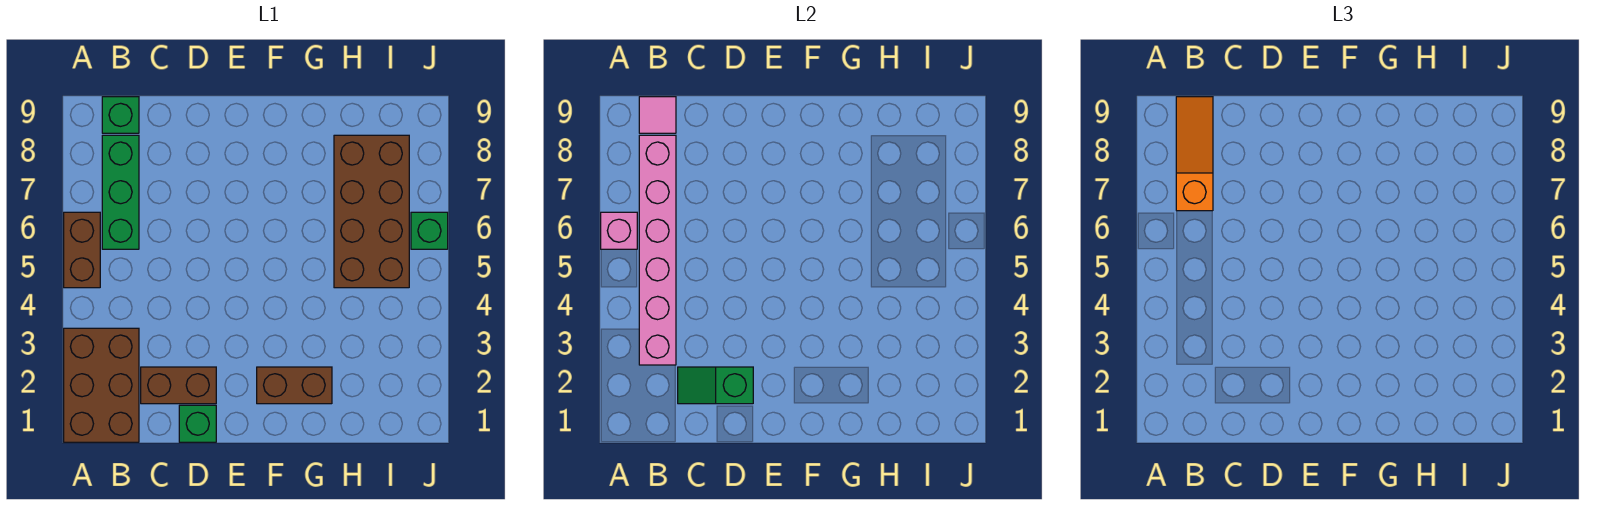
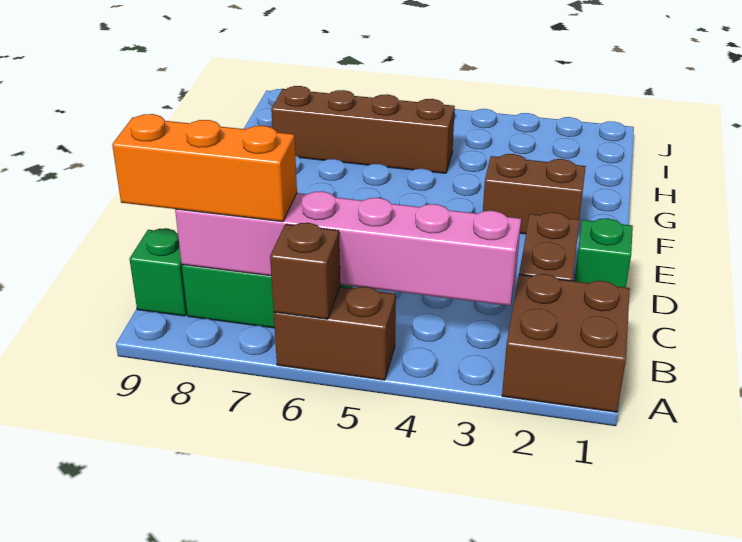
brown 2x3 brick [64,328,139,442] -> brown 2x2 brick [502,274,630,412]
pink 1x1 brick [601,212,637,249] -> brown 1x1 brick [270,223,340,319]
orange 1x3 slope [1176,97,1213,211] -> orange 1x3 brick [112,114,297,222]
pink 1x1 tile [639,97,676,133] -> none
green 1x2 slope [678,367,753,404] -> none
brown 1x2 brick [257,367,332,404] -> brown 1x2 brick turned to [483,154,586,234]
brown 2x4 brick [334,135,409,288] -> brown 1x4 brick [271,86,455,173]
green 1x1 brick [411,212,448,249] -> none

